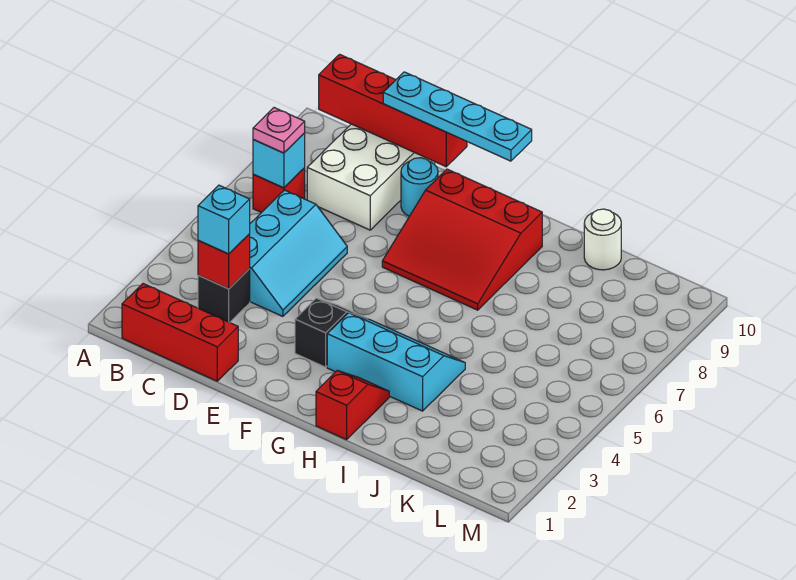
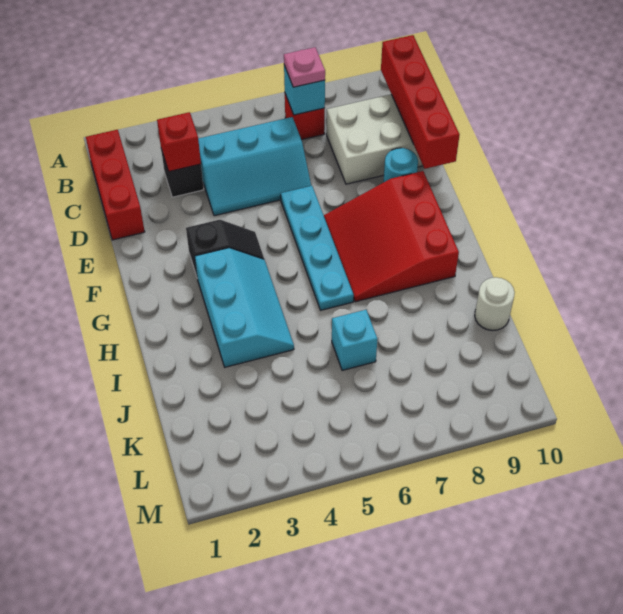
cyan 1x1 brick [198,185,250,254] -> cyan 1x1 brick moved to [332,310,377,370]
cyan 1x4 plate [383,72,532,161] -> cyan 1x4 plate moved to [281,186,354,310]
red 1x2 slope [316,371,389,440] -> none

